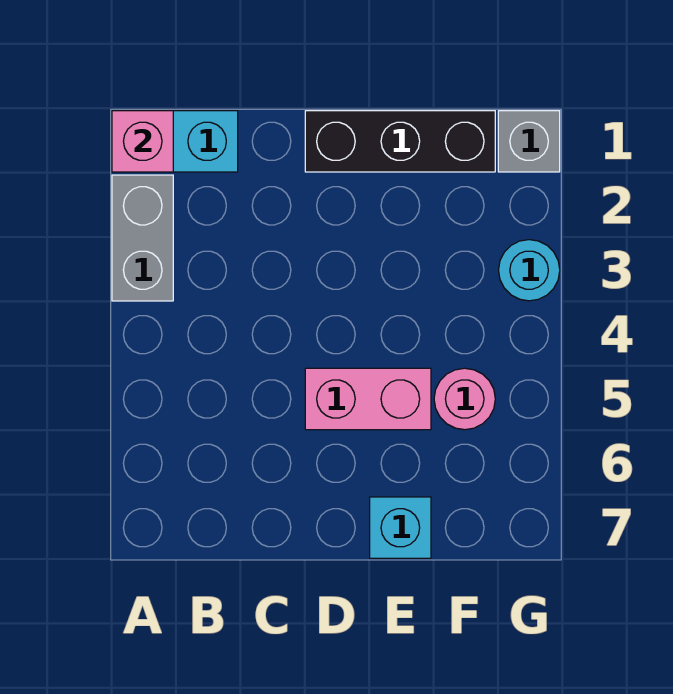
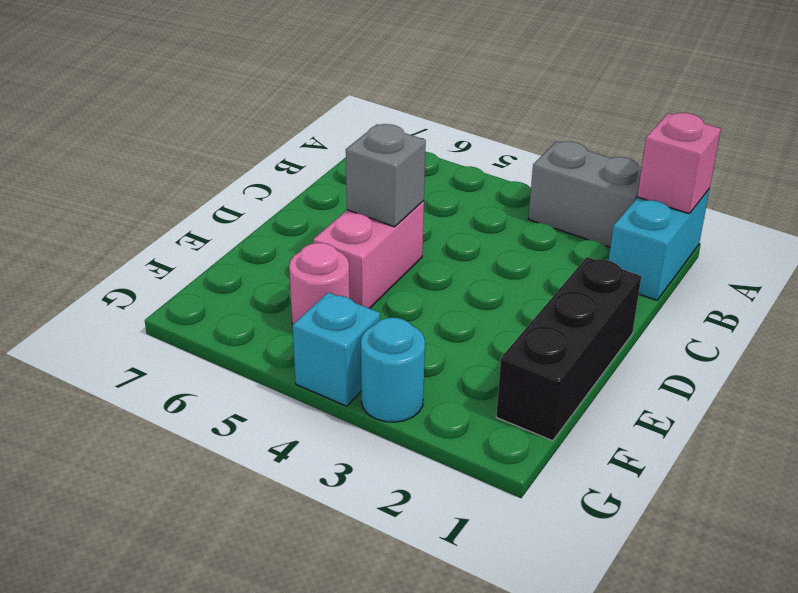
cyan 1x1 brick [370,497,431,558] -> cyan 1x1 brick moved to [293,292,380,406]
grey 1x1 brick [498,111,560,172] -> grey 1x1 brick moved to [346,124,426,227]

